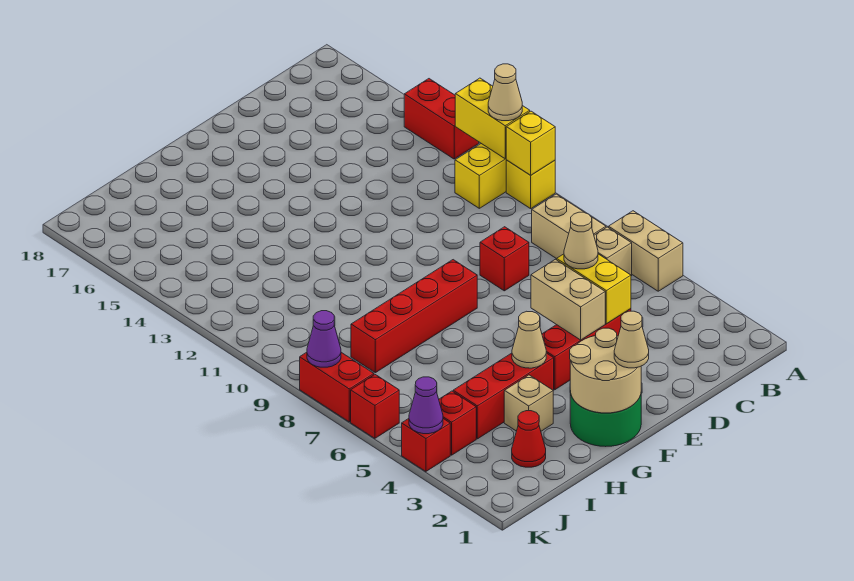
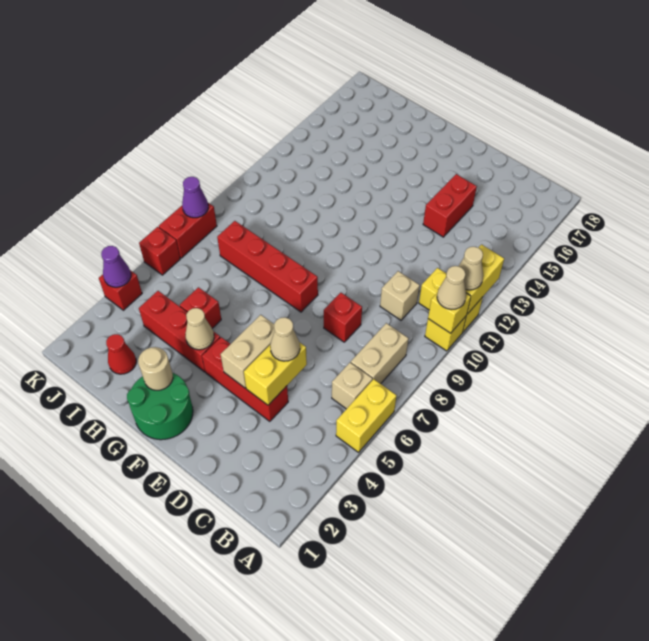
tan 1x2 brick [609,211,683,291] -> yellow 1x2 brick [336,379,397,452]
red 1x2 brick [404,79,479,159] -> red 1x2 brick moved to [423,174,477,237]
tan 2x2 round brick [570,328,641,413] -> tan 1x1 round brick [138,347,173,390]
tan 1x1 cone [614,311,649,368] -> tan 1x1 cone moved to [437,266,466,309]
tan 1x1 brick [504,375,553,431] -> tan 1x1 brick moved to [380,271,420,320]
red 1x1 brick [439,391,476,455] -> red 1x1 brick moved to [180,287,221,328]

